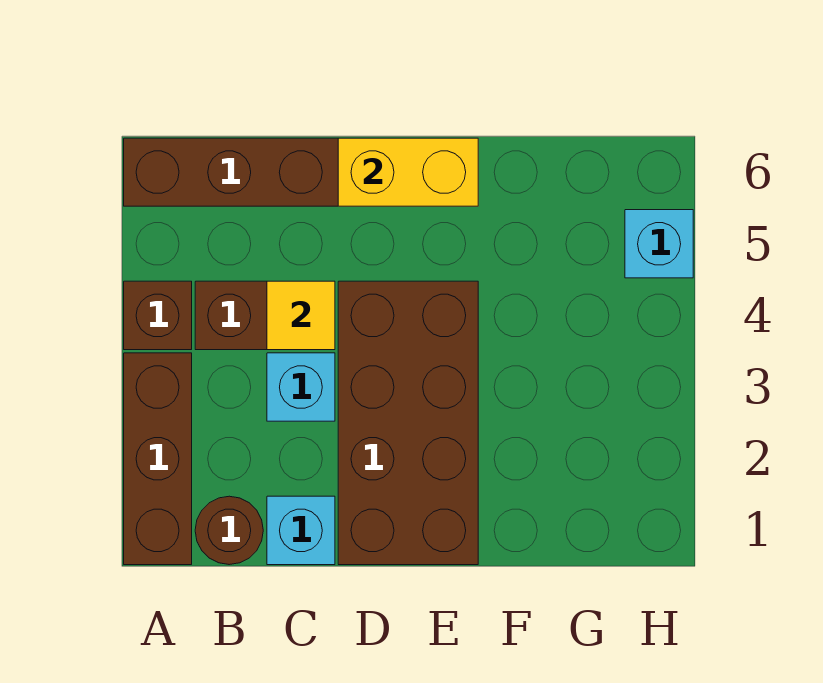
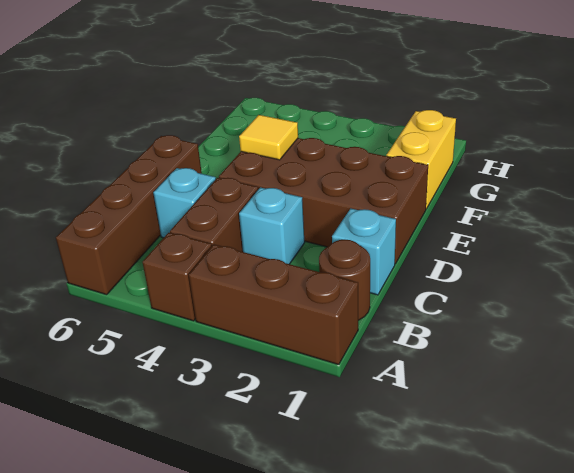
yellow 1x1 tile [267,281,335,350] -> yellow 1x1 tile moved to [239,115,298,160]
yellow 1x2 brick [338,138,478,206] -> yellow 1x2 brick moved to [386,110,456,209]
cyan 1x1 brick [625,210,693,278] -> cyan 1x1 brick moved to [153,168,216,238]

